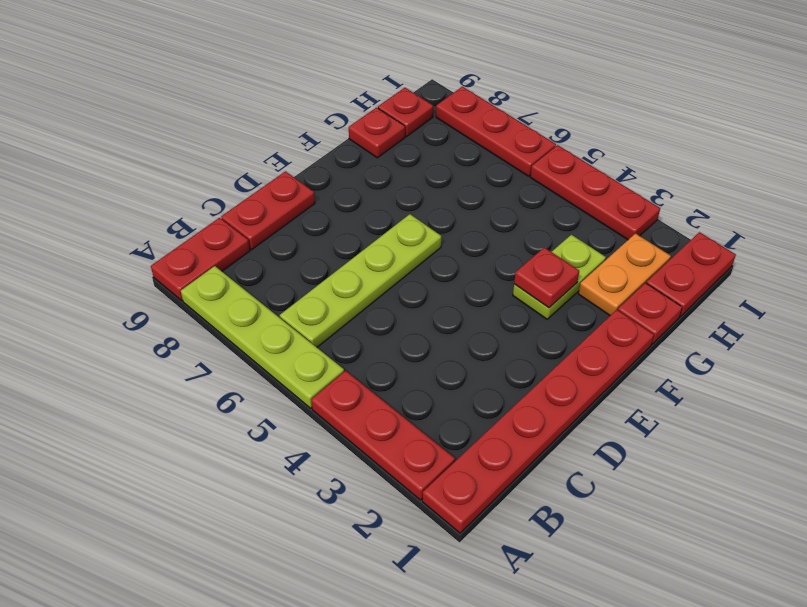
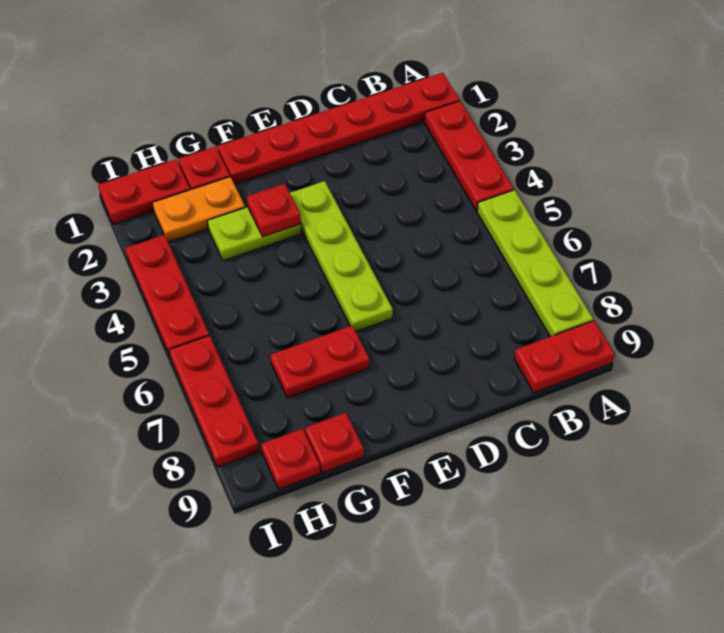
lime 1x4 plate [280,214,441,347] -> lime 1x4 plate turned to [290,181,393,332]
red 1x2 plate [221,171,315,250] -> red 1x2 plate moved to [271,326,369,398]

